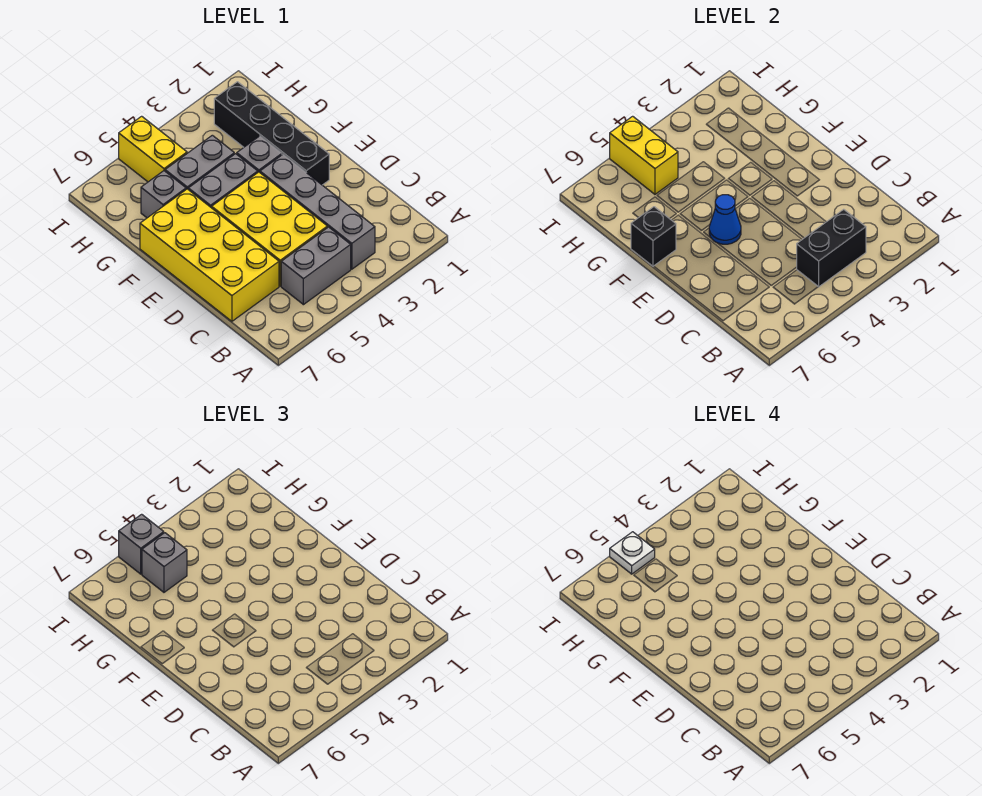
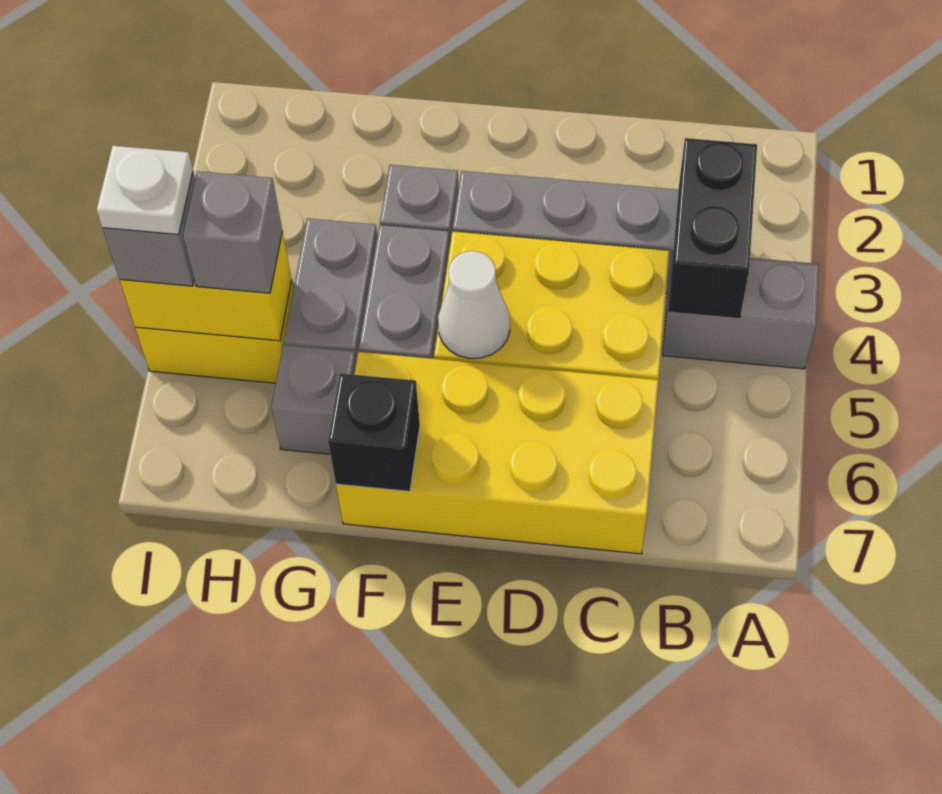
grey 1x2 brick [281,227,351,305] -> grey 1x2 brick turned to [663,257,819,369]
black 1x4 brick [214,82,329,185] -> none
blue 1x1 cone [709,195,741,244] -> white 1x1 cone [438,251,510,359]

